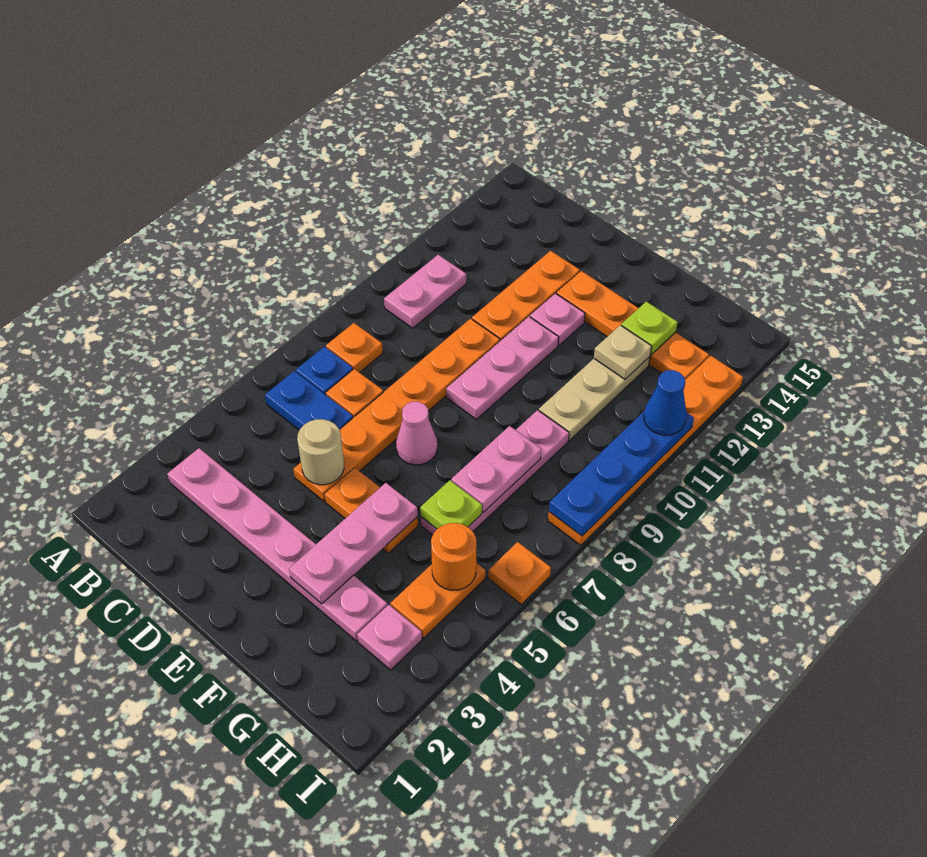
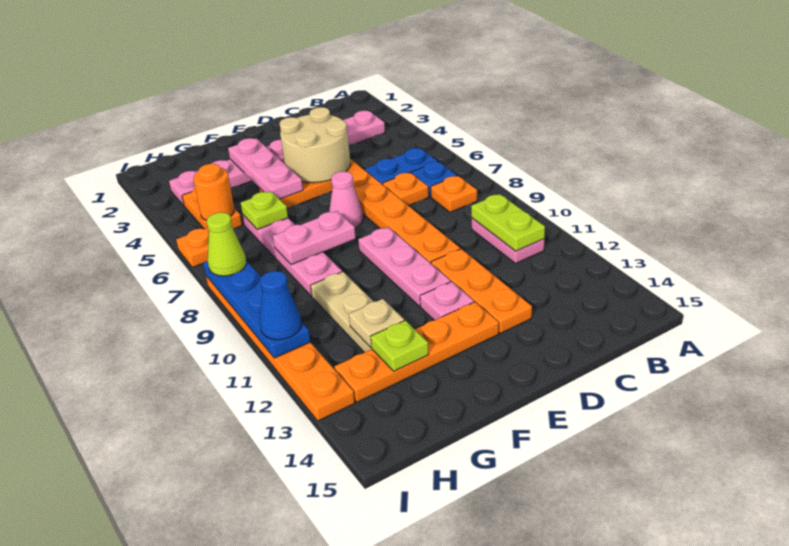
none -> lime 1x2 plate [471,194,545,251]
tan 1x1 round brick [297,419,344,485] -> tan 2x2 round brick [280,107,350,183]
pink 1x2 plate [451,426,541,512] -> pink 1x2 plate turned to [273,211,356,265]
none -> lime 1x1 cone [207,212,246,276]

